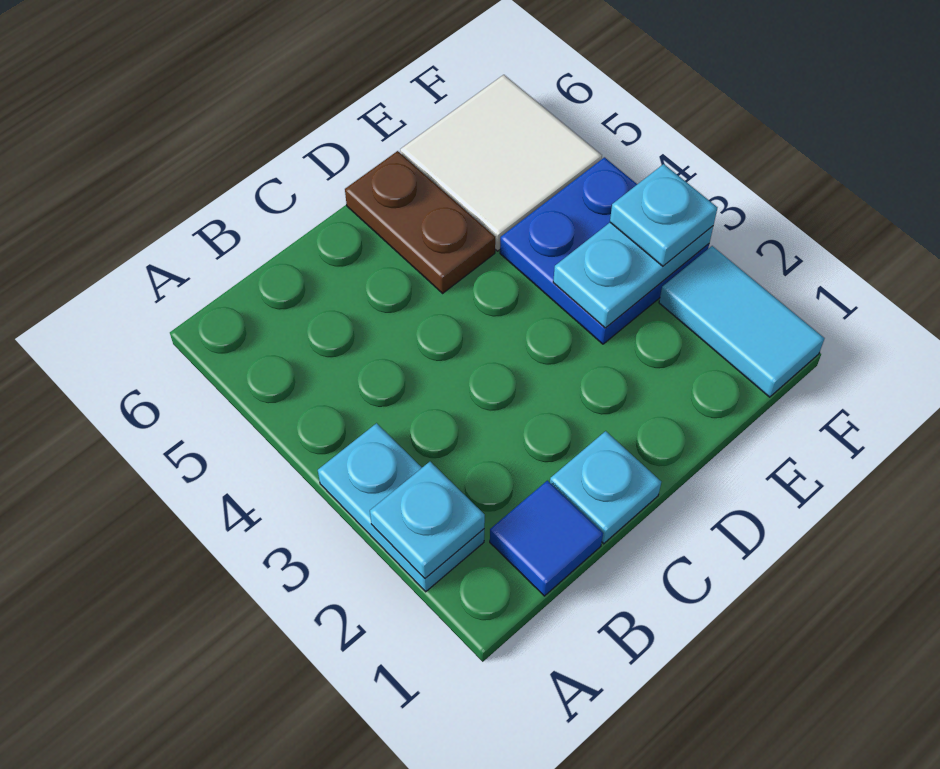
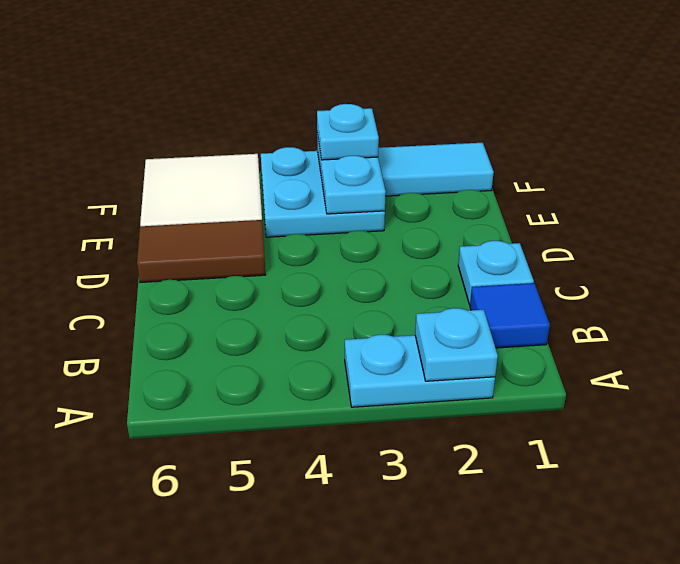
brown 1x2 plate [345,151,495,293] -> brown 1x2 tile [137,220,265,282]
blue 2x2 plate [500,157,709,344] -> cyan 2x2 plate [261,147,385,237]

